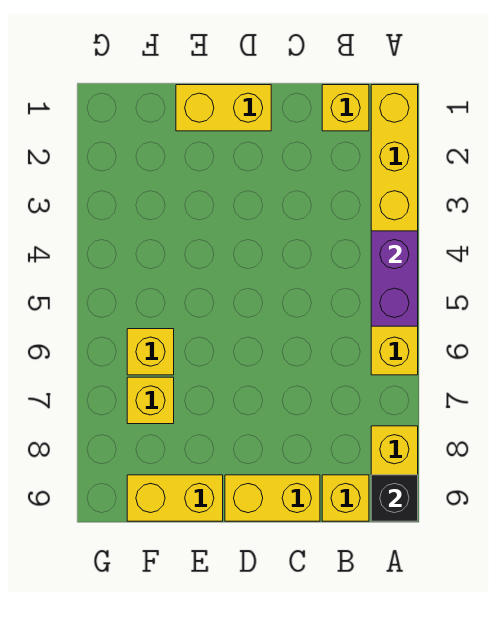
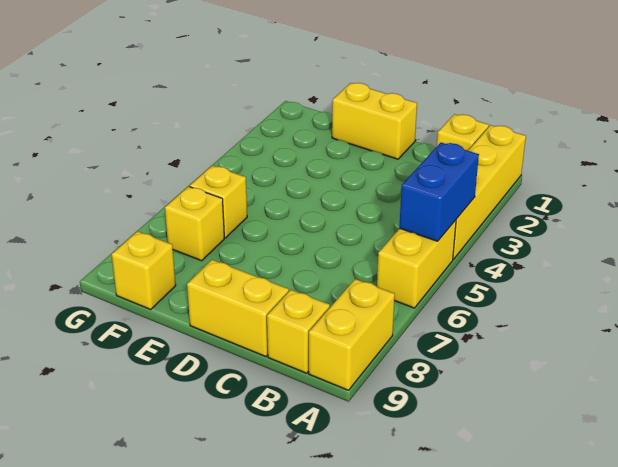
purple 1x2 brick [371,231,418,326] -> blue 1x2 brick [399,142,479,241]
black 1x1 brick [371,475,418,521] -> none
yellow 1x2 brick [127,475,223,521] -> yellow 1x1 brick [111,231,176,310]

